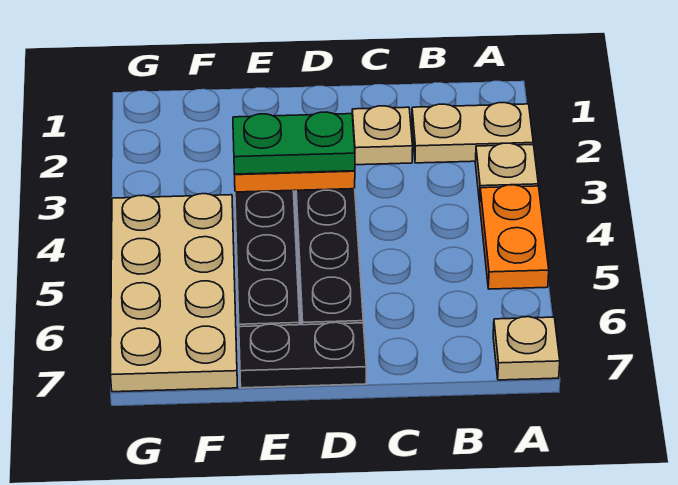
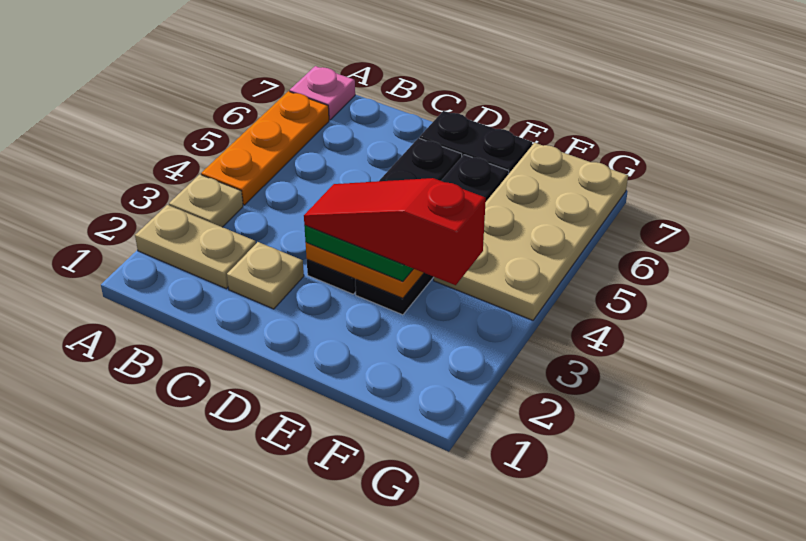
orange 1x2 plate [479,185,549,289] -> orange 1x3 plate [201,91,329,205]
tan 1x1 plate [493,317,560,380] -> pink 1x1 plate [290,66,355,120]
none -> red 1x3 slope [304,178,486,285]

